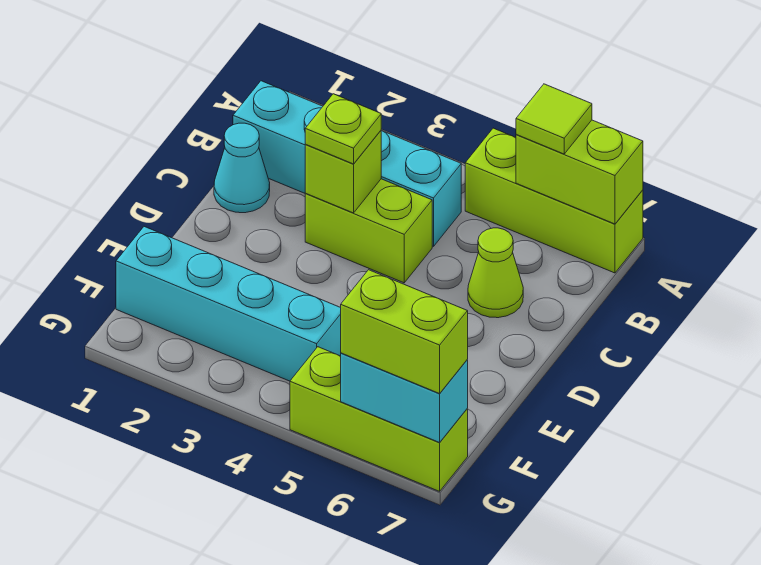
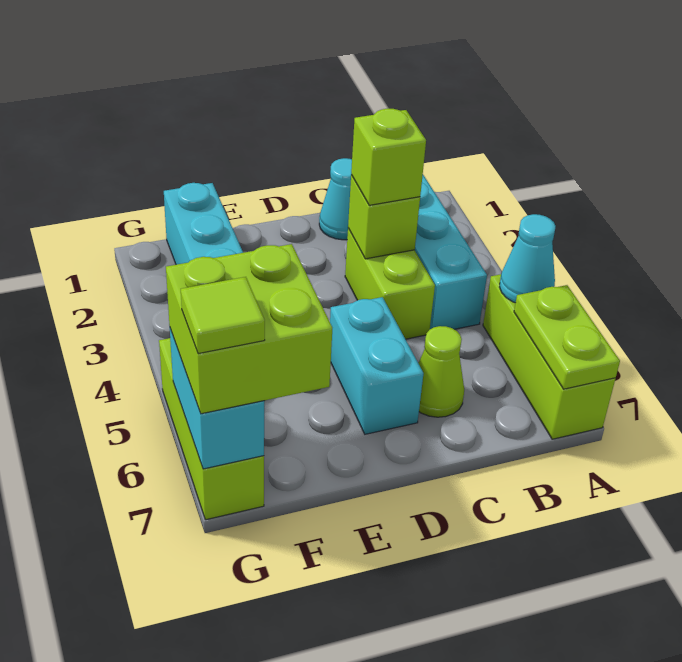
none -> cyan 1x1 cone [500,214,556,303]
lime 1x2 brick [516,120,643,224] -> lime 1x2 plate [514,285,620,389]
lime 1x1 tile [516,84,592,154] -> lime 1x1 tile moved to [181,277,265,354]
lime 1x1 plate [305,94,381,164] -> lime 1x1 brick [351,109,426,205]
none -> cyan 1x2 brick [330,297,424,434]
lime 1x2 brick [341,270,468,394] -> lime 2x2 brick [166,244,332,414]

